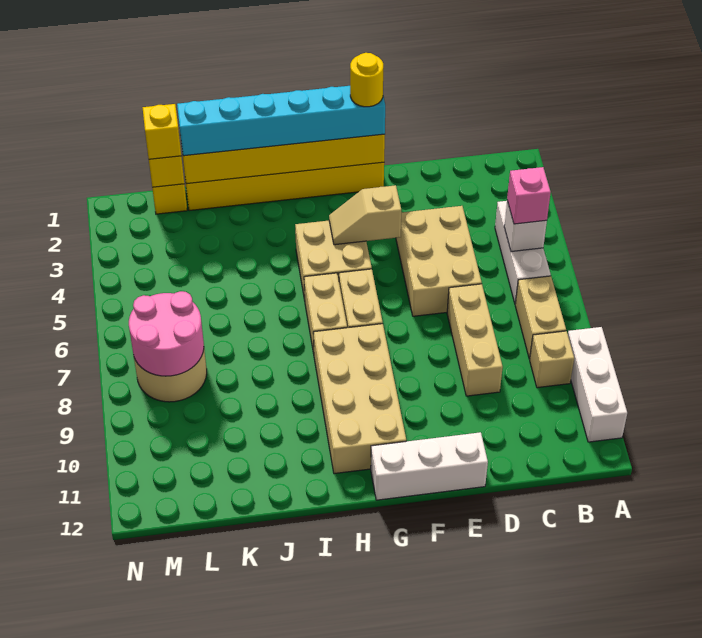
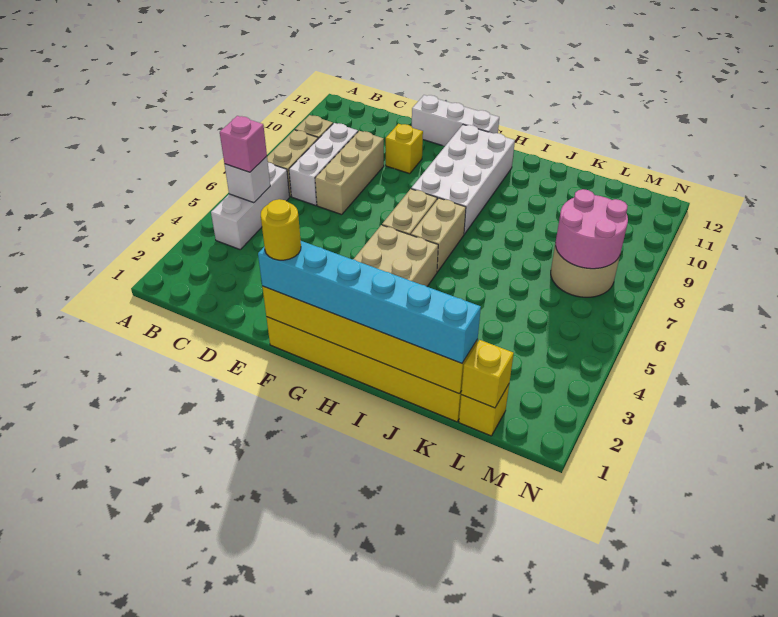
white 1x3 brick [568,327,627,442] -> white 1x3 brick moved to [289,123,358,206]
tan 2x3 brick [396,206,482,316] -> none
tan 1x2 slope [329,185,401,245] -> none
tan 2x4 brick [313,324,406,474] -> white 2x4 brick [411,125,515,234]
yellow 1x1 brick [143,104,181,159] -> yellow 1x1 brick moved to [386,124,423,174]

